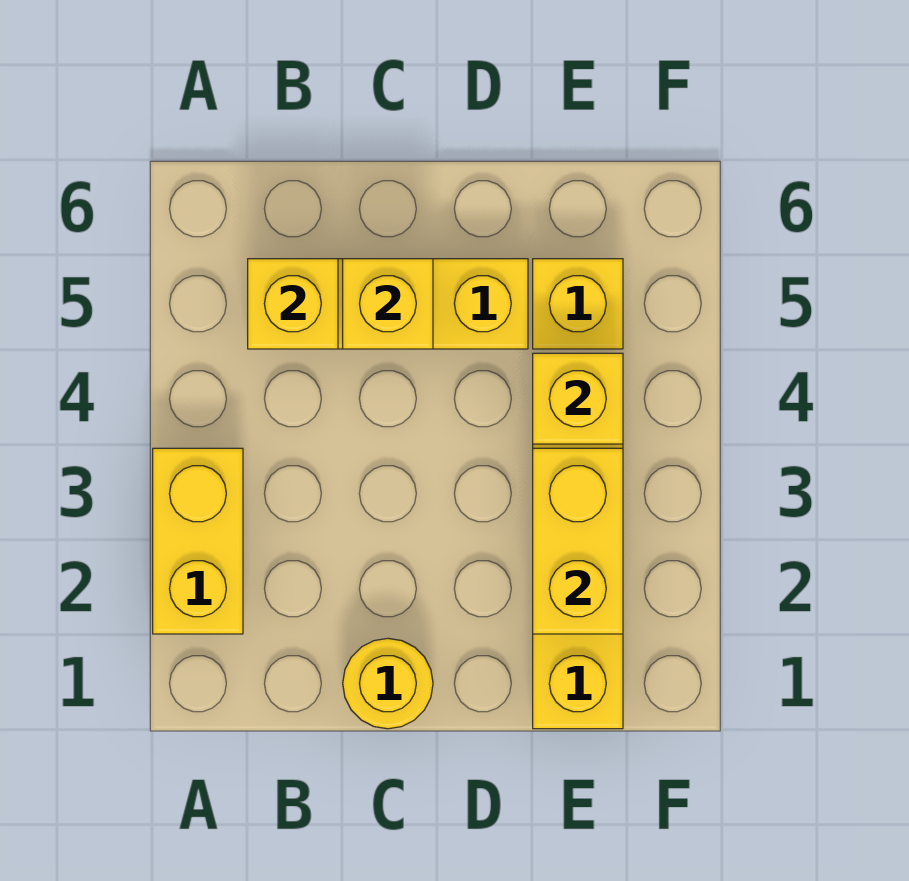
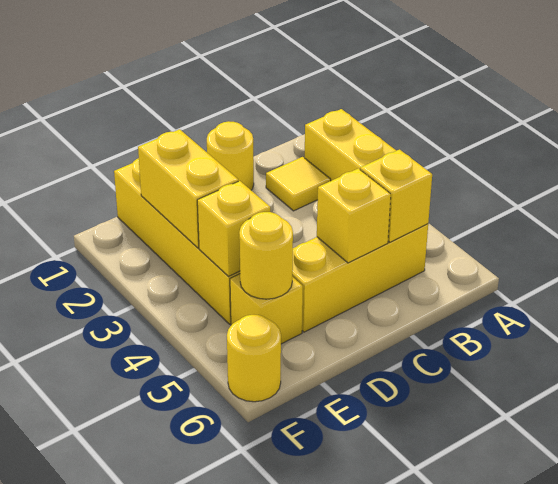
none -> yellow 1x1 tile [266,157,331,211]
none -> yellow 1x1 round brick [239,212,293,299]
none -> yellow 1x1 round brick [227,315,281,402]

